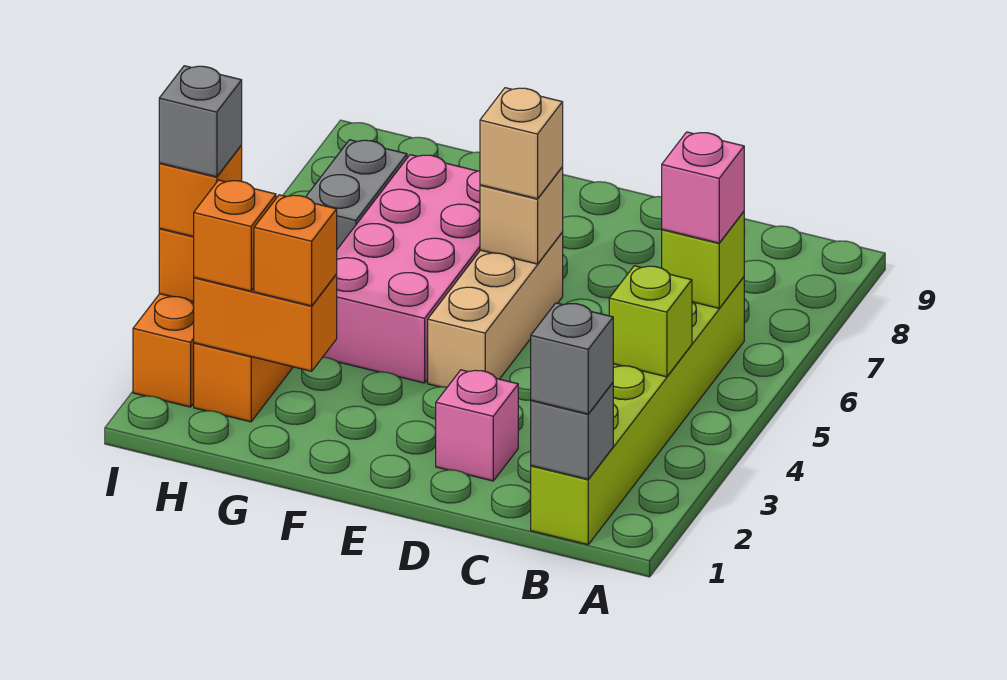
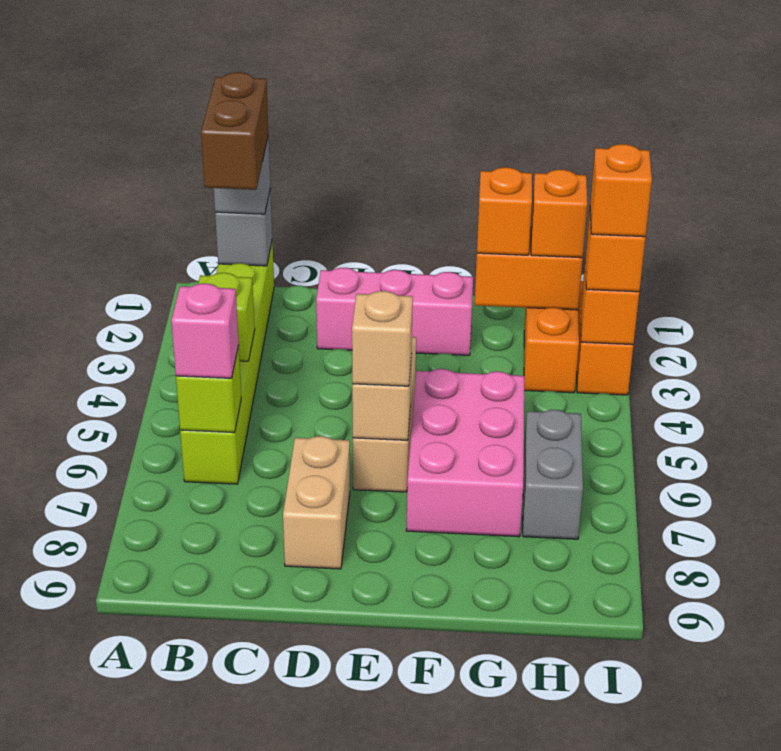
none -> brown 1x2 brick [201,72,268,190]
pink 1x1 brick [436,370,518,481] -> pink 1x3 brick [316,268,473,355]
none -> tan 1x2 brick [283,436,350,569]
pink 2x4 brick [323,155,480,383] -> pink 2x3 brick [406,369,524,537]
grey 1x1 brick [159,66,242,177] -> orange 1x1 brick [590,144,652,237]

